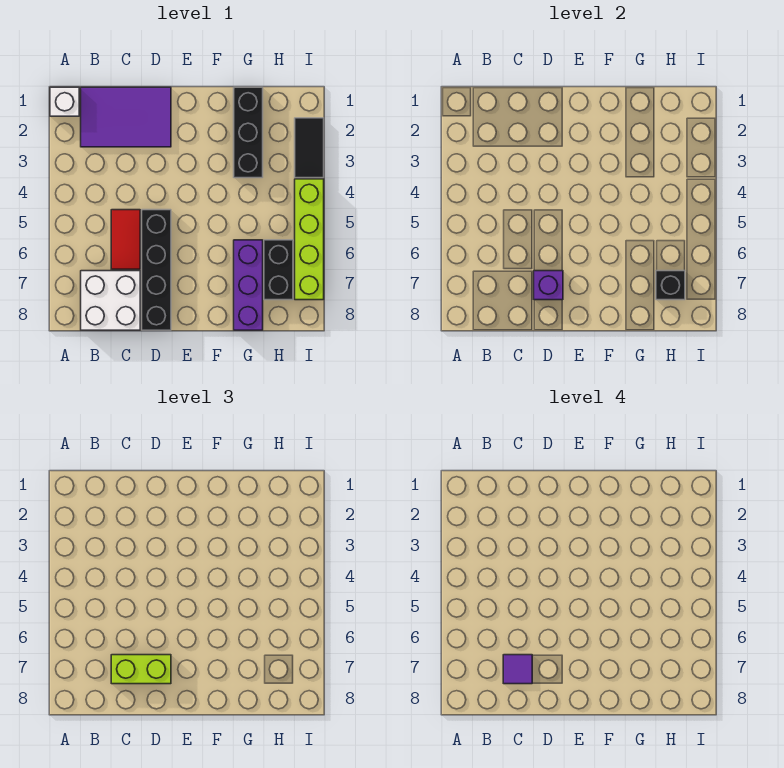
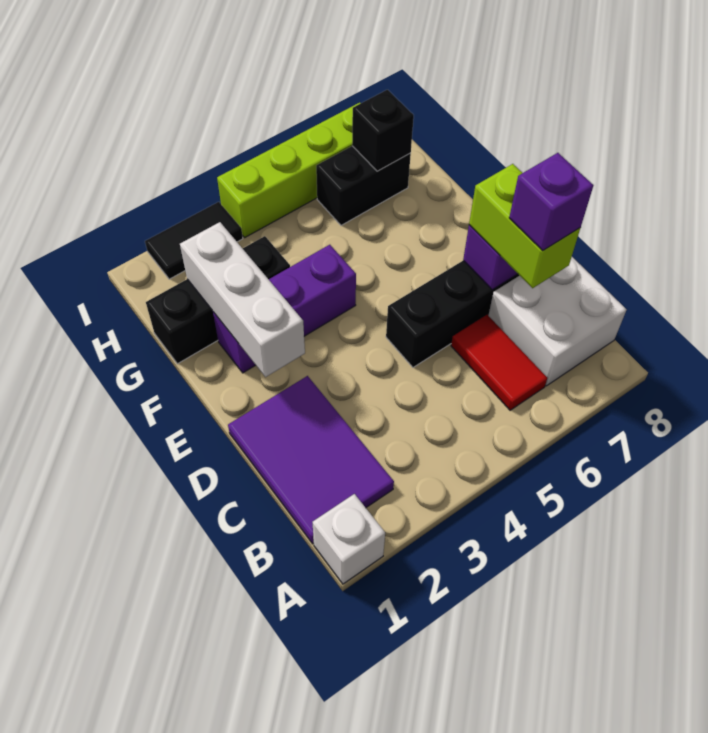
red 1x2 tile [111,210,140,269] -> red 1x2 tile turned to [451,315,547,410]
purple 1x1 tile [503,655,532,684] -> purple 1x1 brick [509,153,593,250]
none -> white 1x3 brick [180,222,305,377]
purple 1x3 brick [234,240,263,330] -> purple 1x3 brick moved to [213,245,356,373]

